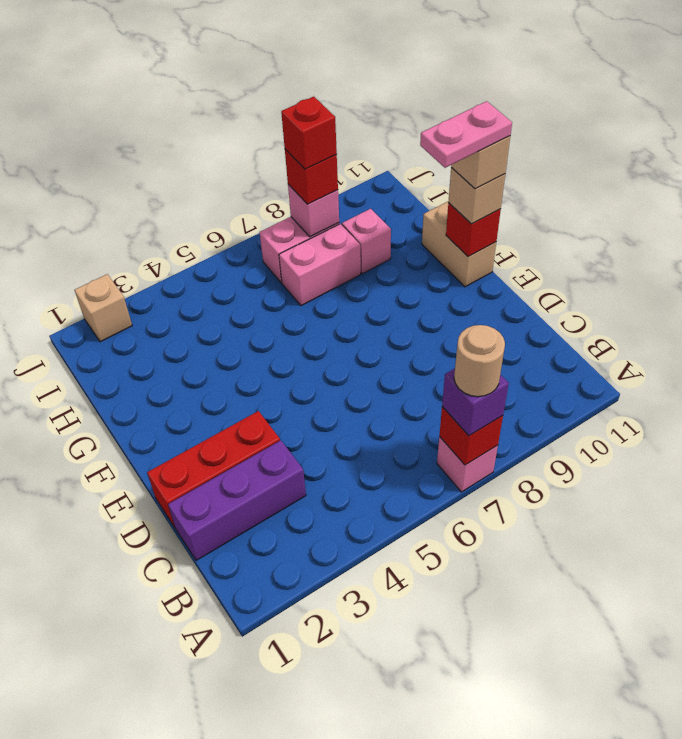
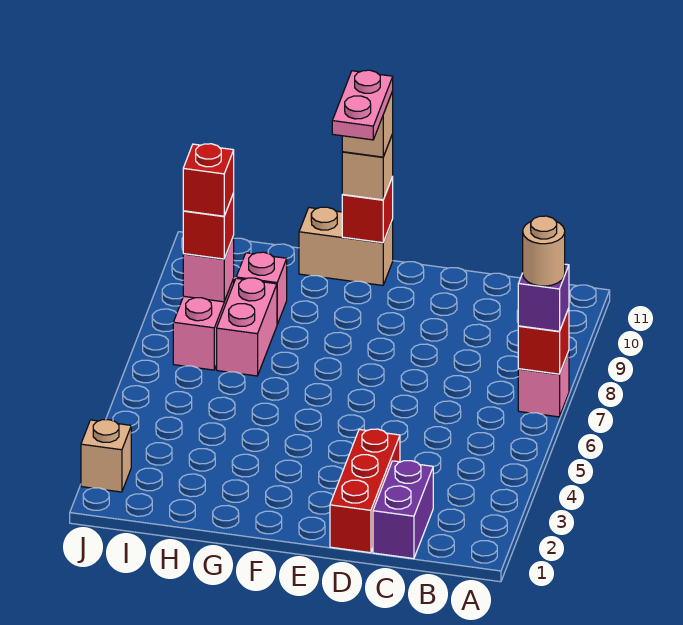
purple 1x3 brick [168,440,306,560] -> purple 1x2 brick [373,461,433,559]

